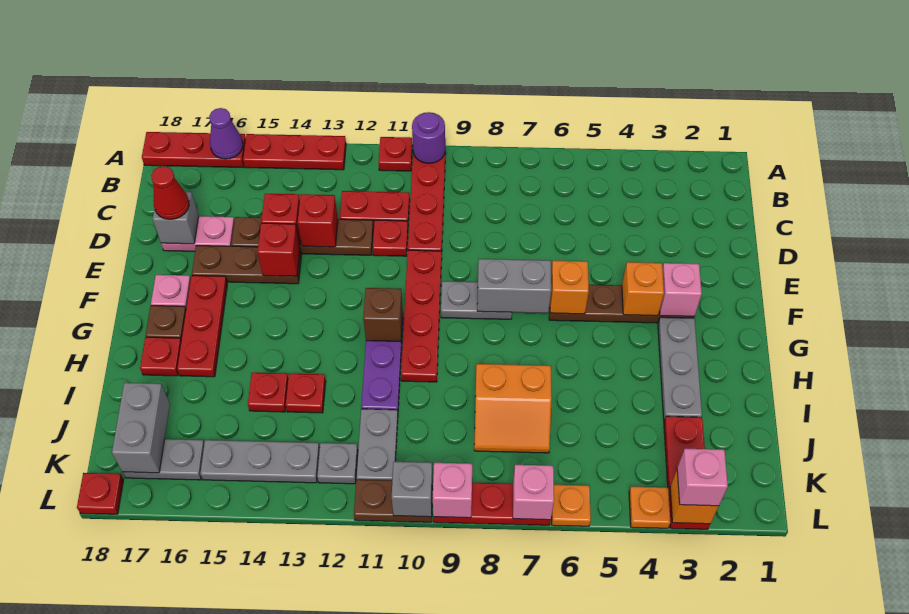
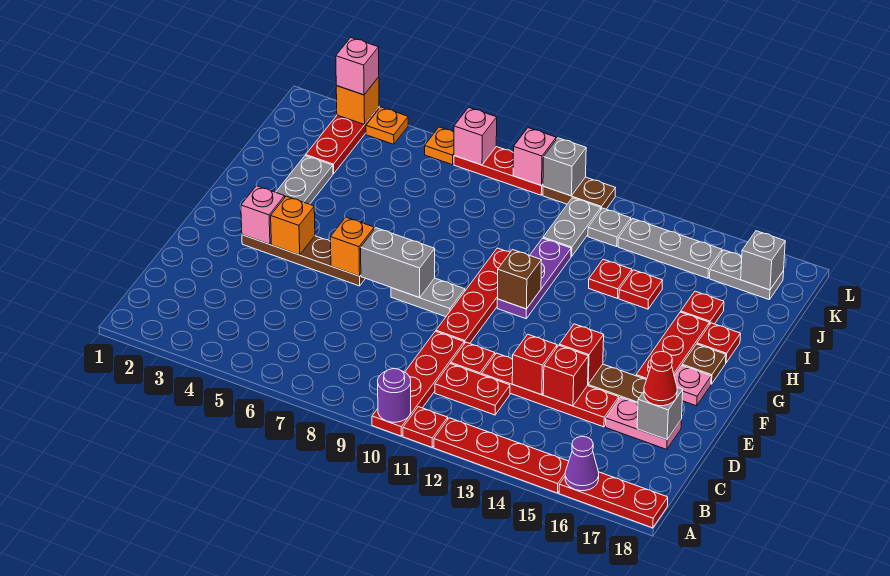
red 1x3 plate [243,134,346,170] -> red 1x4 plate [434,418,569,493]
brown 1x4 plate [231,217,373,255] -> red 1x4 plate [482,353,619,427]
orange 2x2 slope [474,364,552,453] -> none
grey 1x2 brick [112,383,170,473] -> grey 1x1 brick [741,231,785,290]
red 1x1 plate [77,473,123,514] -> red 1x1 plate moved to [681,291,724,325]

